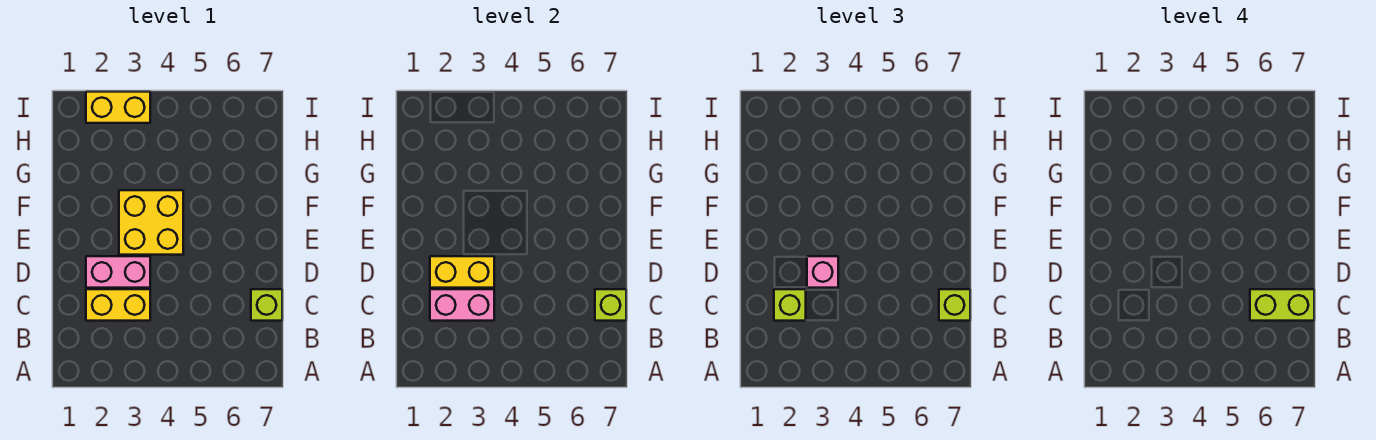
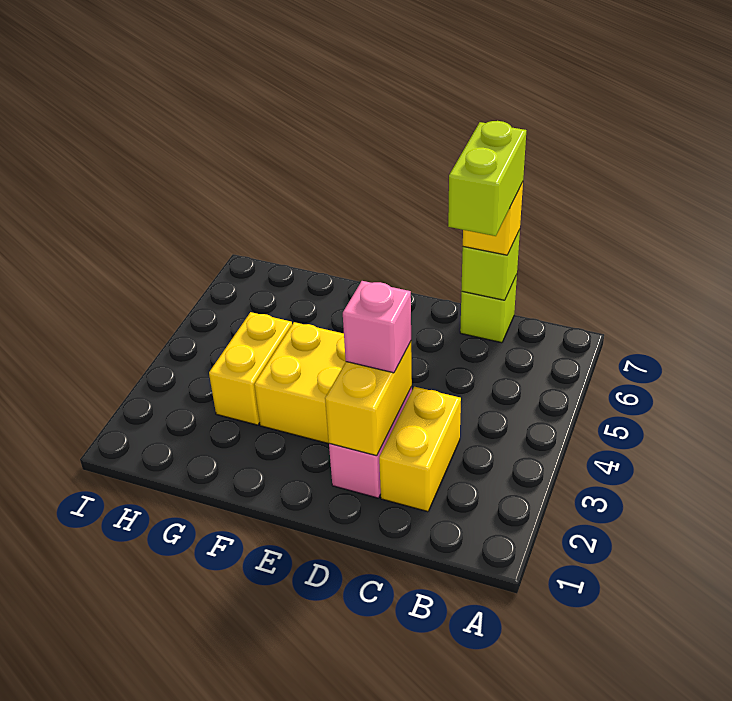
pink 1x2 brick [430,289,494,321] -> none
lime 1x1 brick [774,289,806,321] -> none
lime 1x1 brick [939,289,970,321] -> yellow 1x1 brick [463,182,523,255]
yellow 1x2 brick [86,92,150,123] -> yellow 1x2 brick moved to [209,312,292,425]

